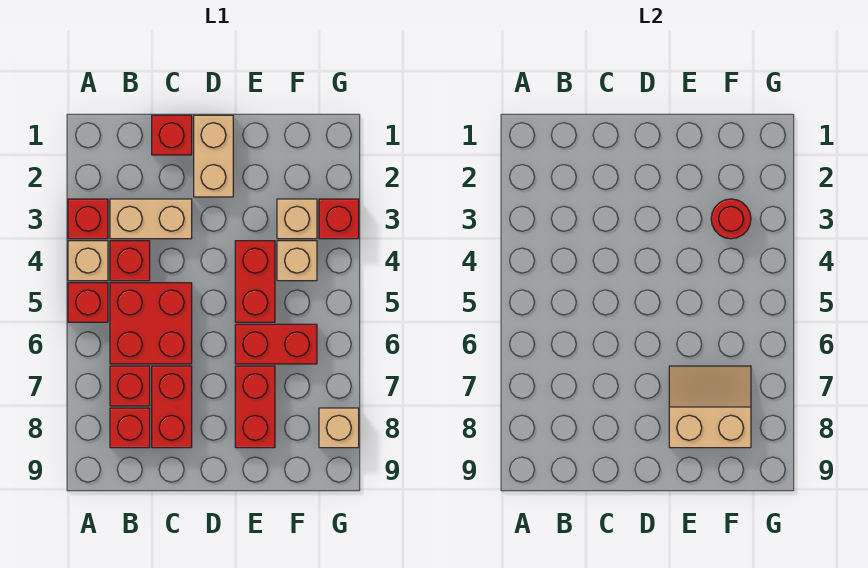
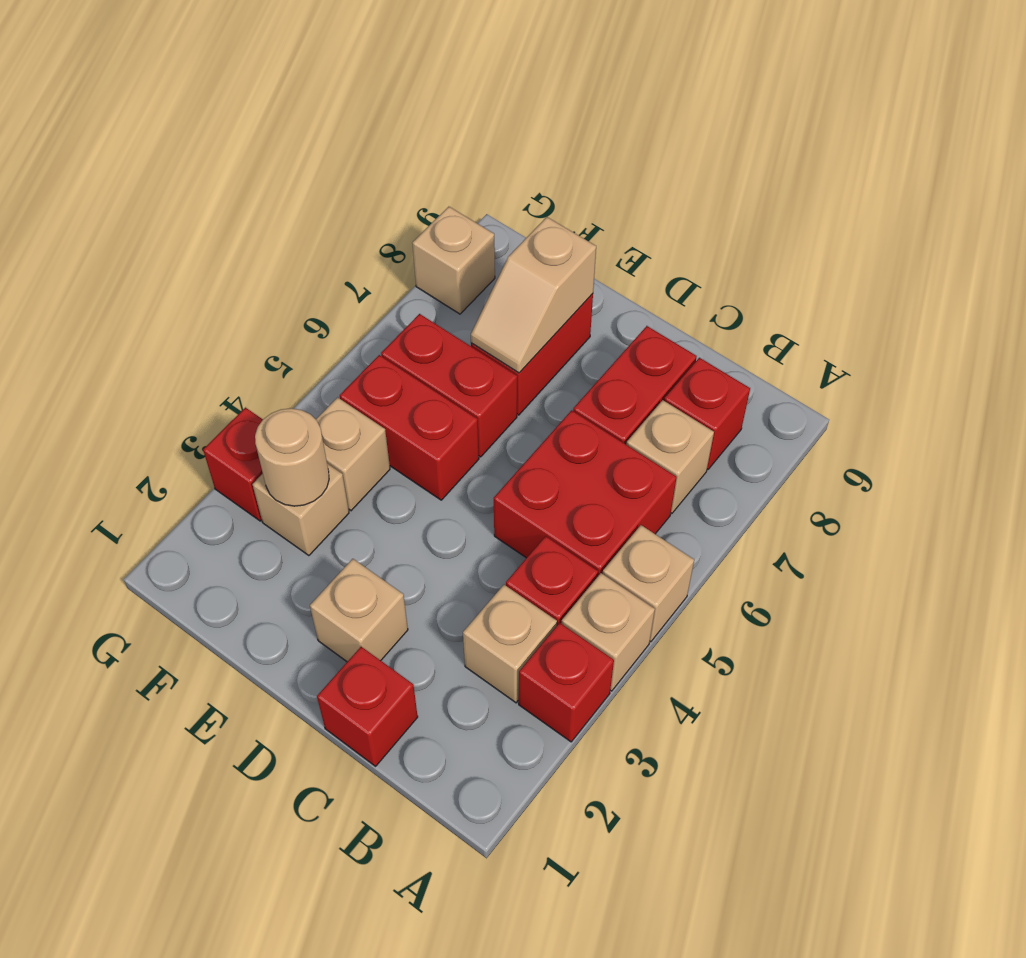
red 1x1 brick [68,283,108,322] -> tan 1x1 brick [603,525,694,642]
tan 1x2 brick [110,199,192,239] -> tan 1x1 brick [463,585,557,703]
red 1x1 brick [110,366,150,406] -> tan 1x1 brick [626,400,714,513]
tan 1x2 brick [194,115,233,197] -> tan 1x1 brick [310,559,408,662]
red 1x2 brick [235,241,275,322] -> red 1x2 brick turned to [340,355,479,500]
tan 2x2 slope [669,366,751,448] -> tan 1x2 slope [471,217,596,373]
red 1x1 round brick [711,199,751,239] -> tan 1x1 round brick [255,408,329,506]

